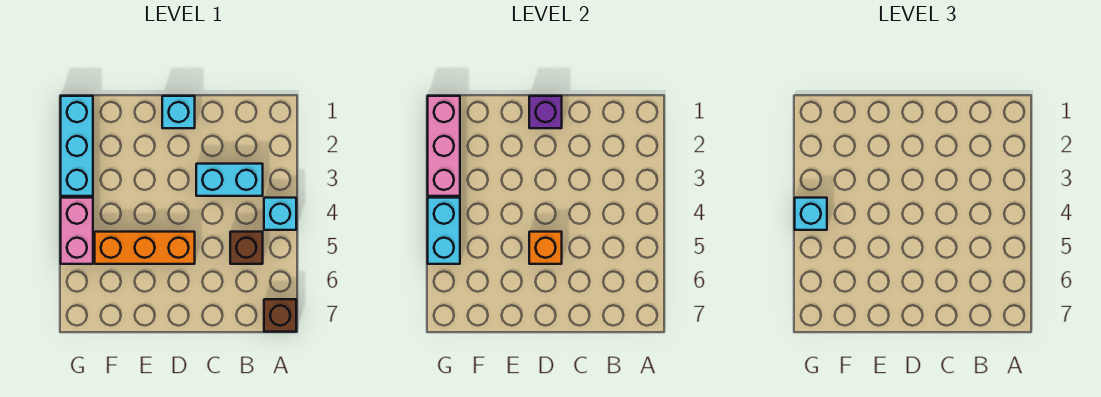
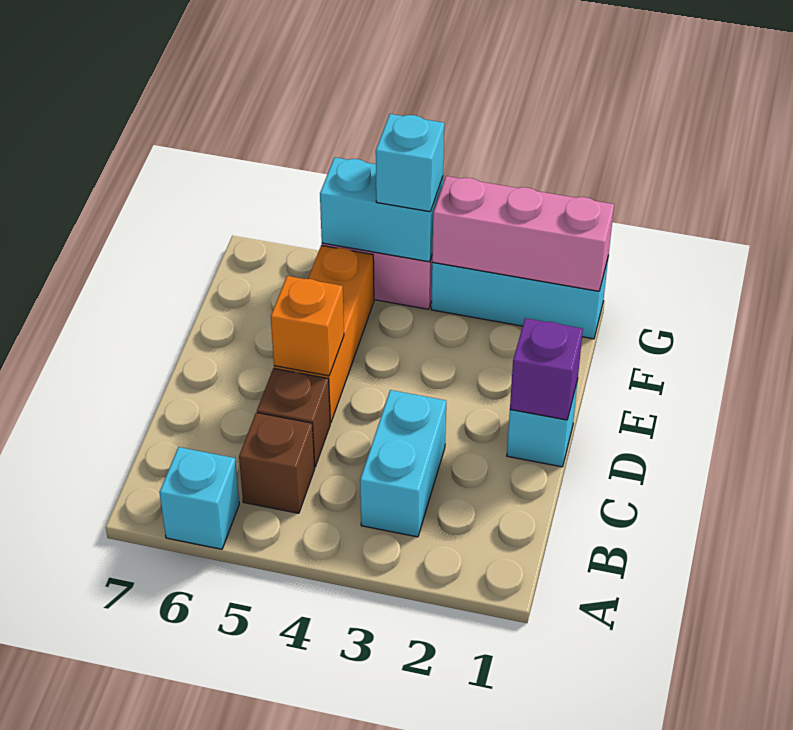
cyan 1x1 brick [264,198,296,230] -> cyan 1x1 brick moved to [159,447,239,549]
brown 1x1 brick [264,299,296,332] -> brown 1x1 brick moved to [257,368,330,467]

